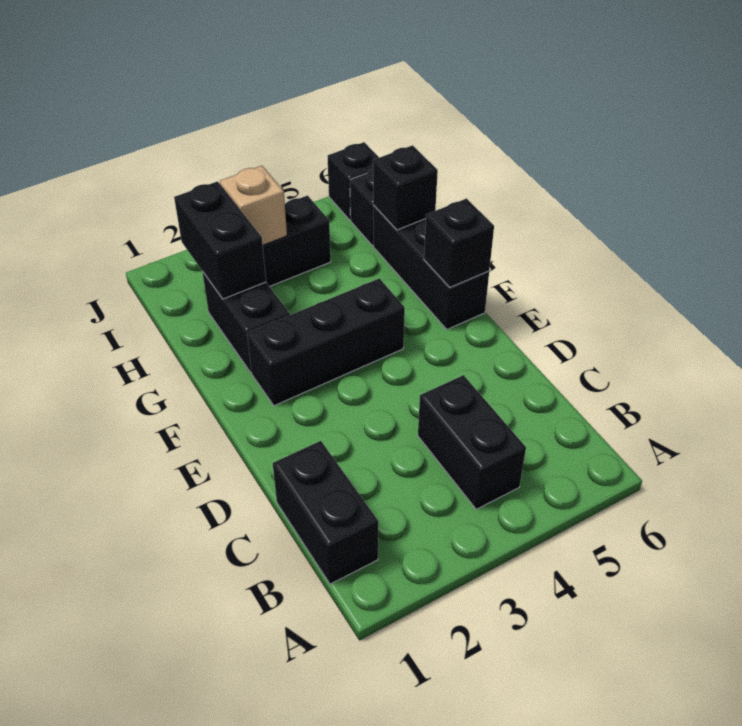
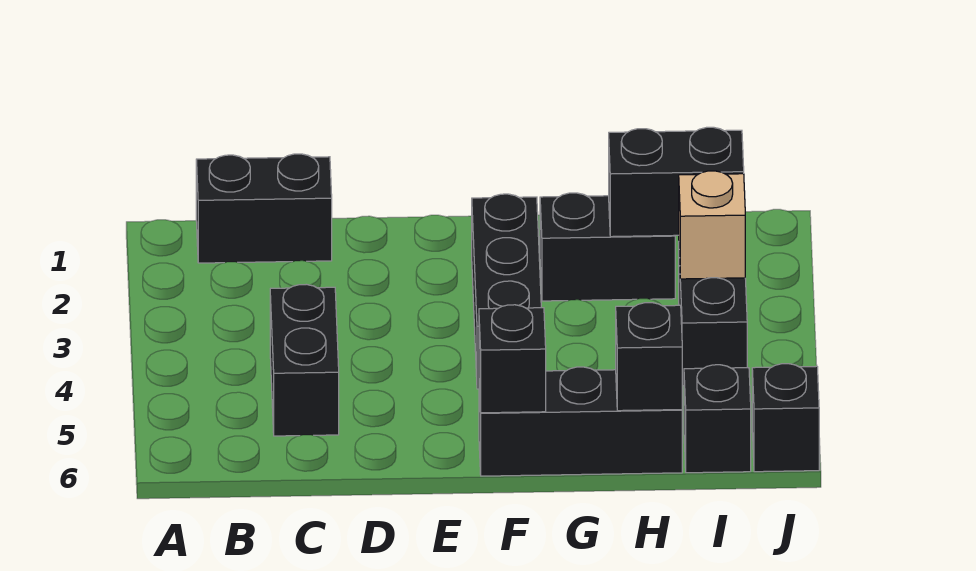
black 1x2 brick [418,375,526,509] -> black 1x2 brick turned to [270,284,339,436]

